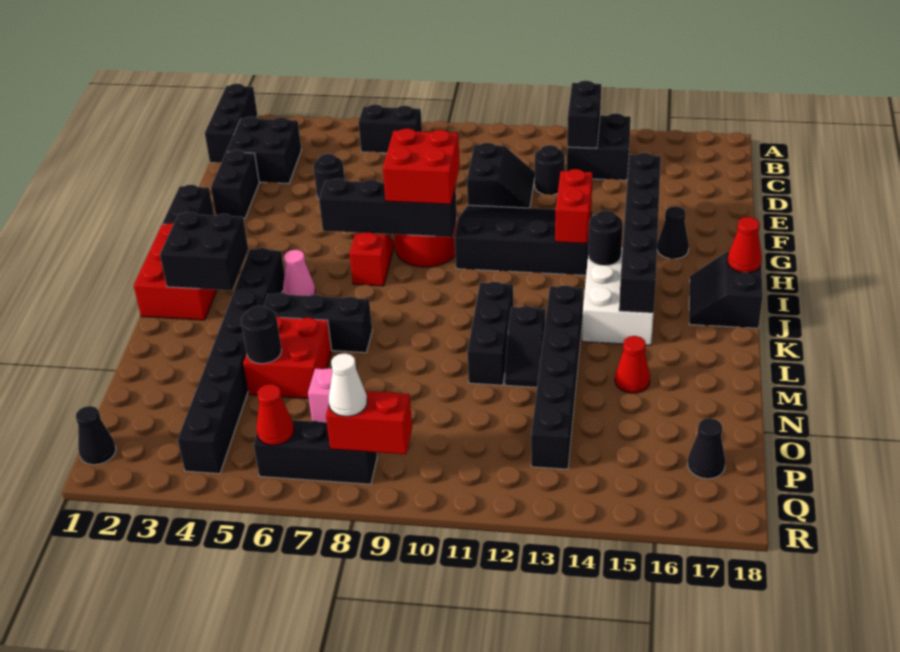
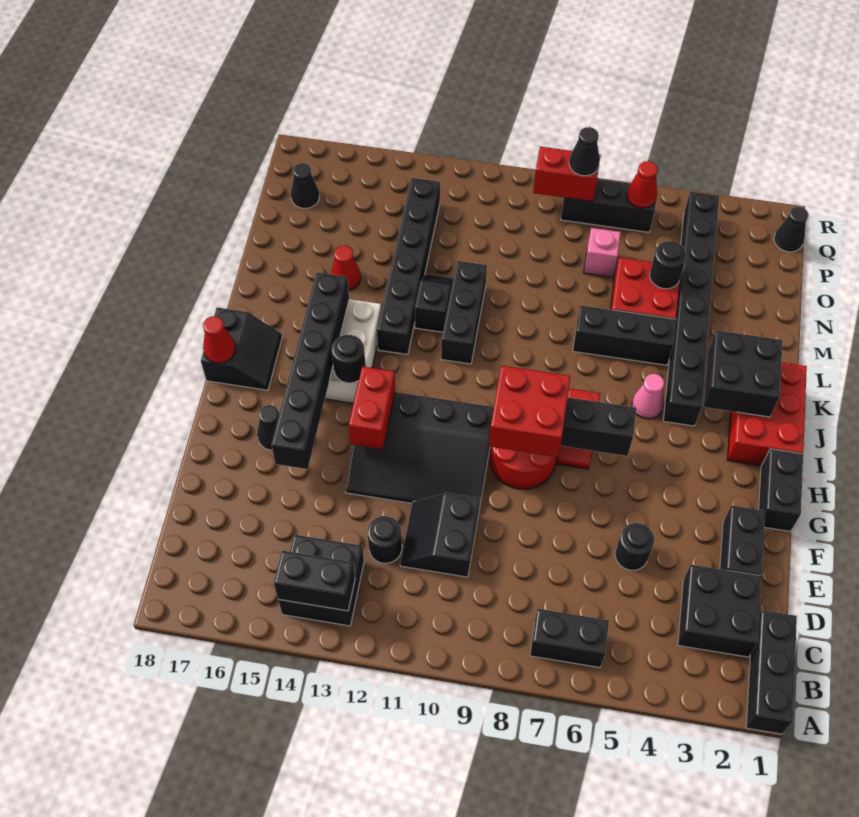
black 1x2 brick [567,81,601,148] -> black 1x2 brick turned to [274,550,355,611]
white 1x1 cone [329,353,367,416] -> black 1x1 cone [569,127,600,176]

